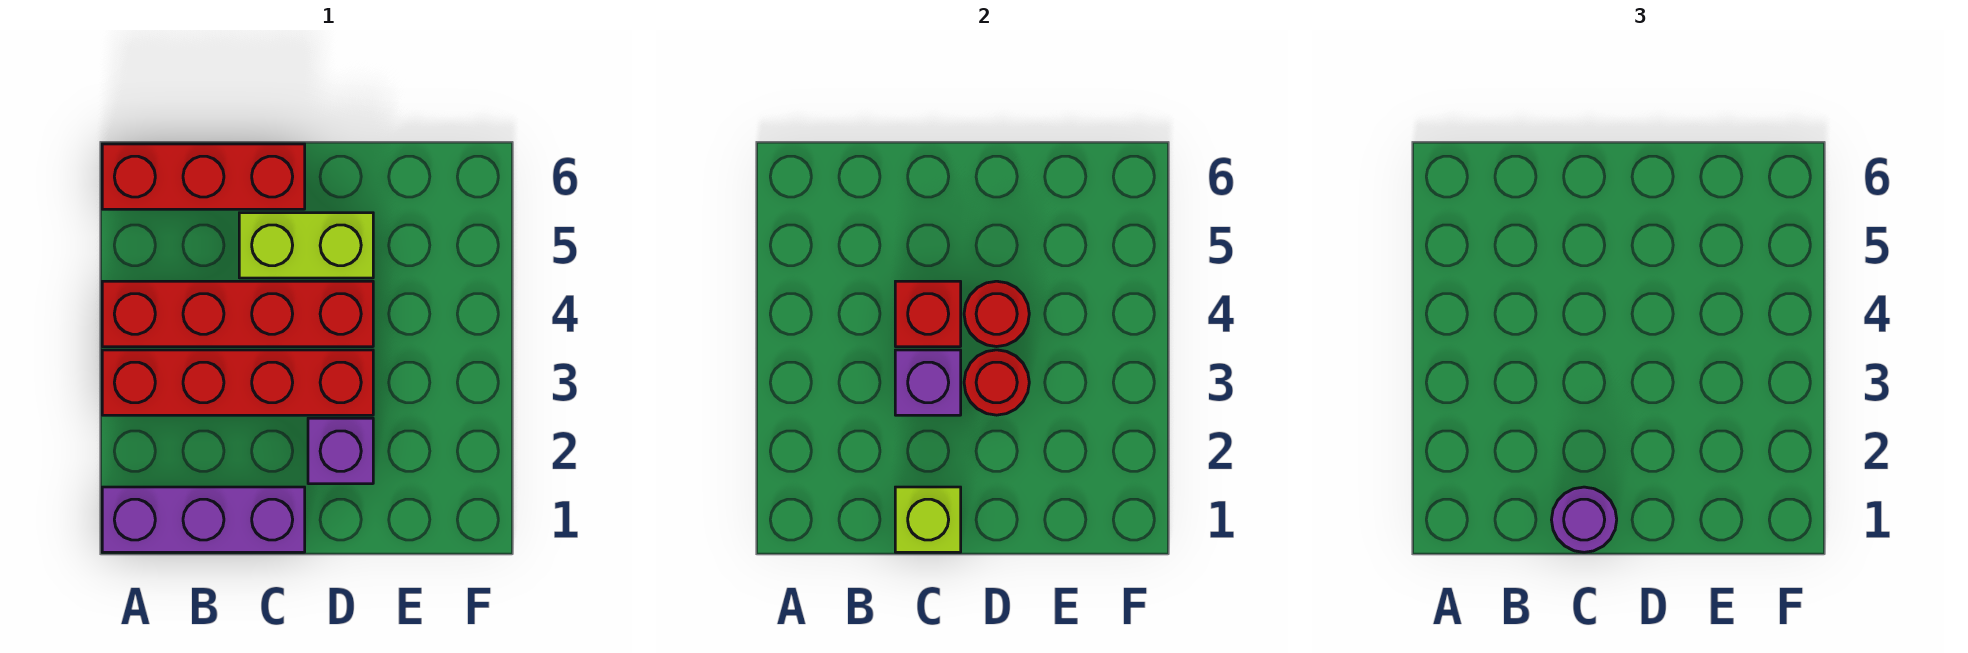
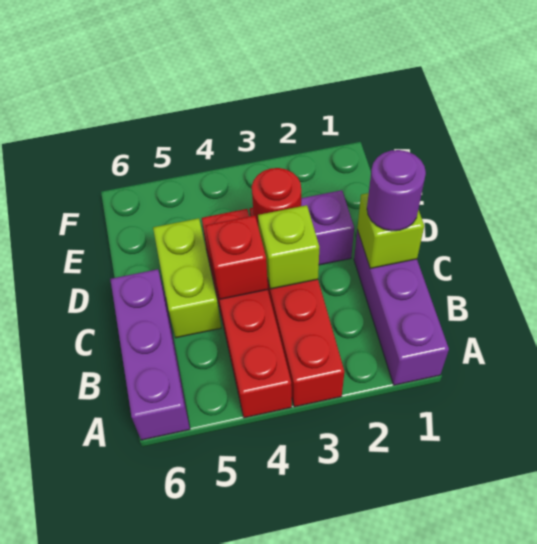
red 1x3 brick [102,144,305,209] -> purple 1x3 brick [110,269,190,440]
purple 1x1 brick [895,350,961,415] -> lime 1x1 brick [258,205,319,289]
red 1x1 round brick [964,281,1029,347] -> none

